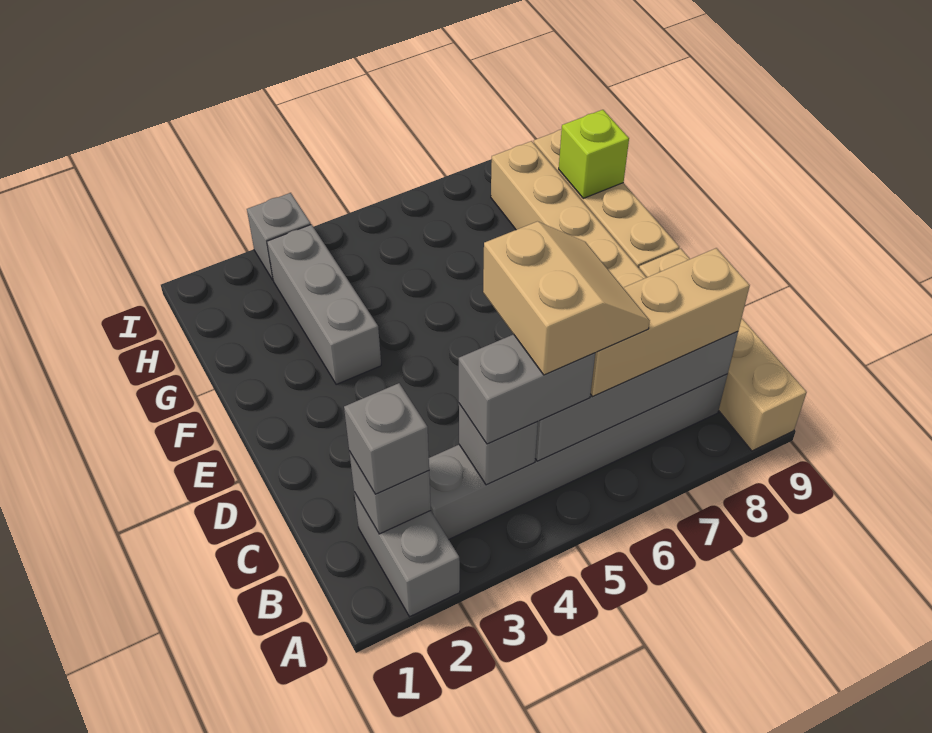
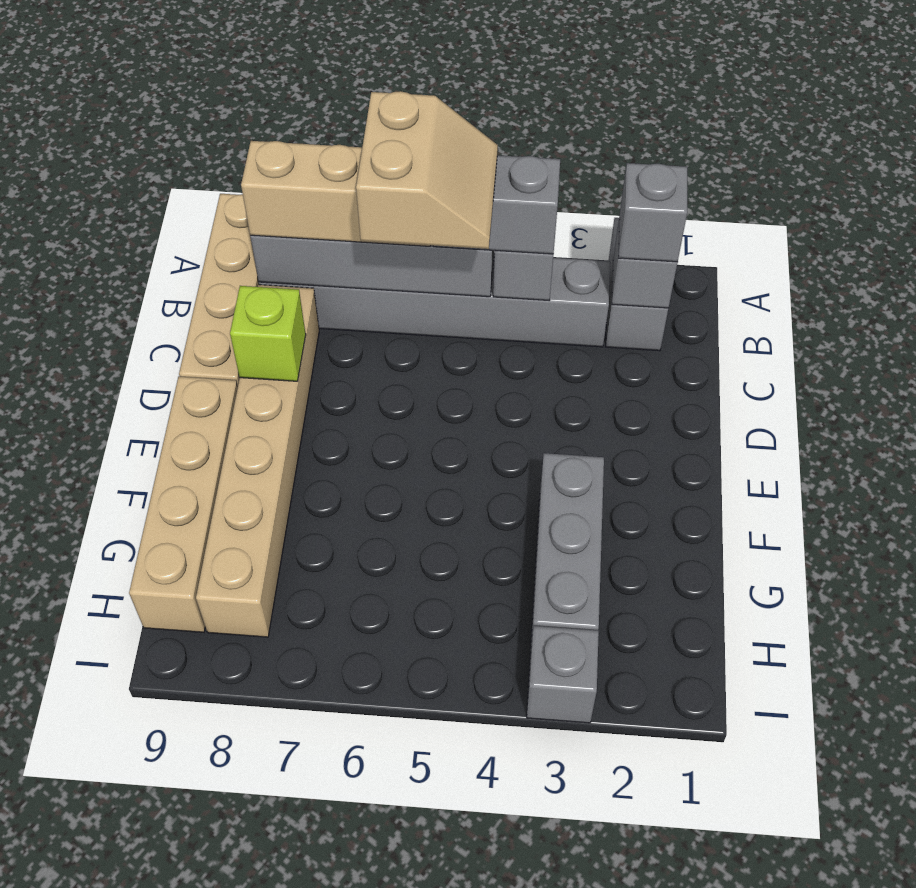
tan 2x2 slope [483,221,650,375] -> tan 2x2 slope turned to [356,91,498,249]
lime 1x1 brick [559,110,629,198] -> lime 1x1 brick moved to [230,286,306,381]

